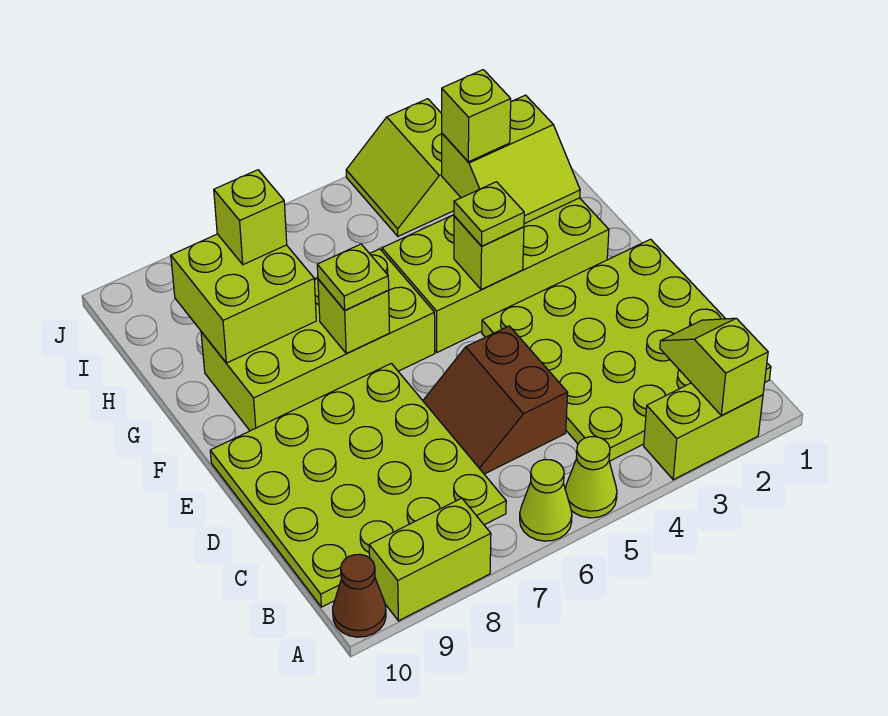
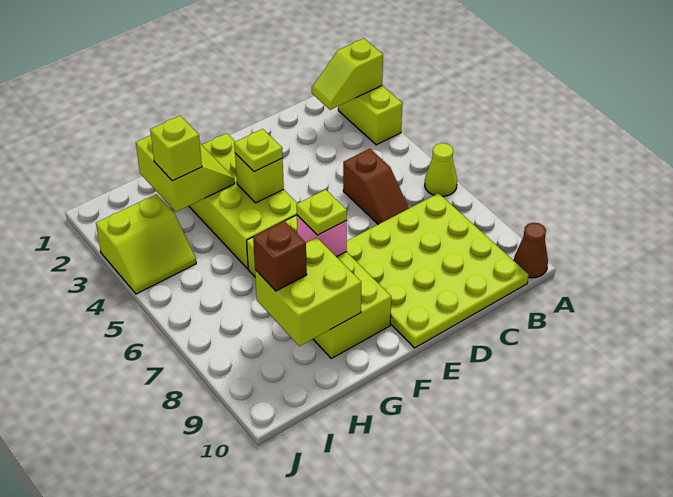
lime 1x1 cone [565,437,617,518] -> none
lime 1x2 brick [369,498,491,621] -> none
lime 4x4 plate [482,239,771,461] -> none
brown 2x2 slope [423,326,568,474] -> brown 1x2 slope [343,149,409,224]
lime 1x1 brick [318,279,390,353] -> pink 1x1 brick [297,215,347,257]
lime 1x1 brick [214,170,287,265] -> brown 1x1 brick [253,221,307,291]

